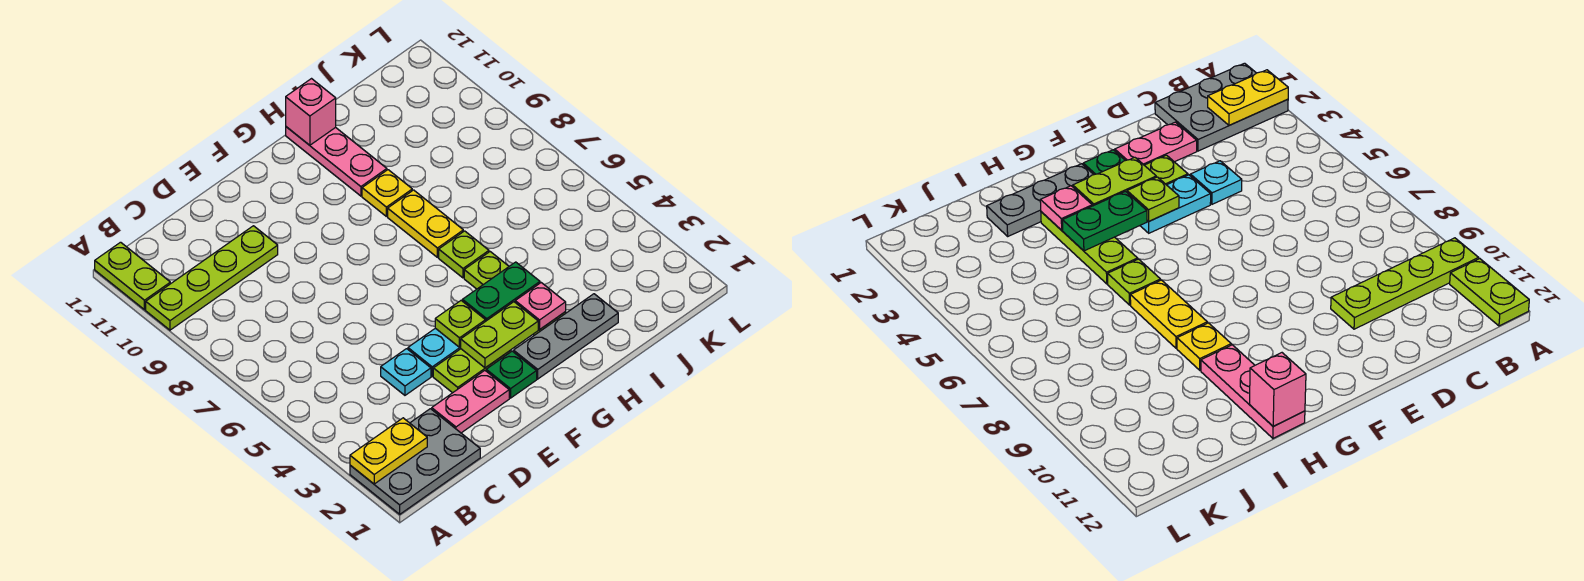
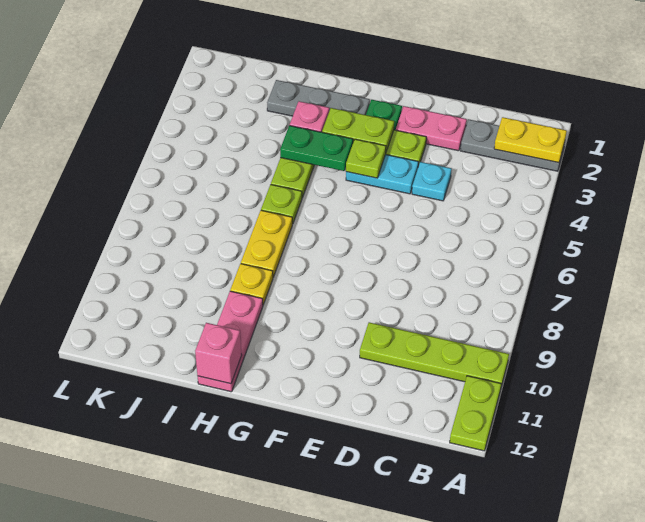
grey 2x3 plate [350,409,480,514] -> grey 1x3 plate [461,120,565,171]

